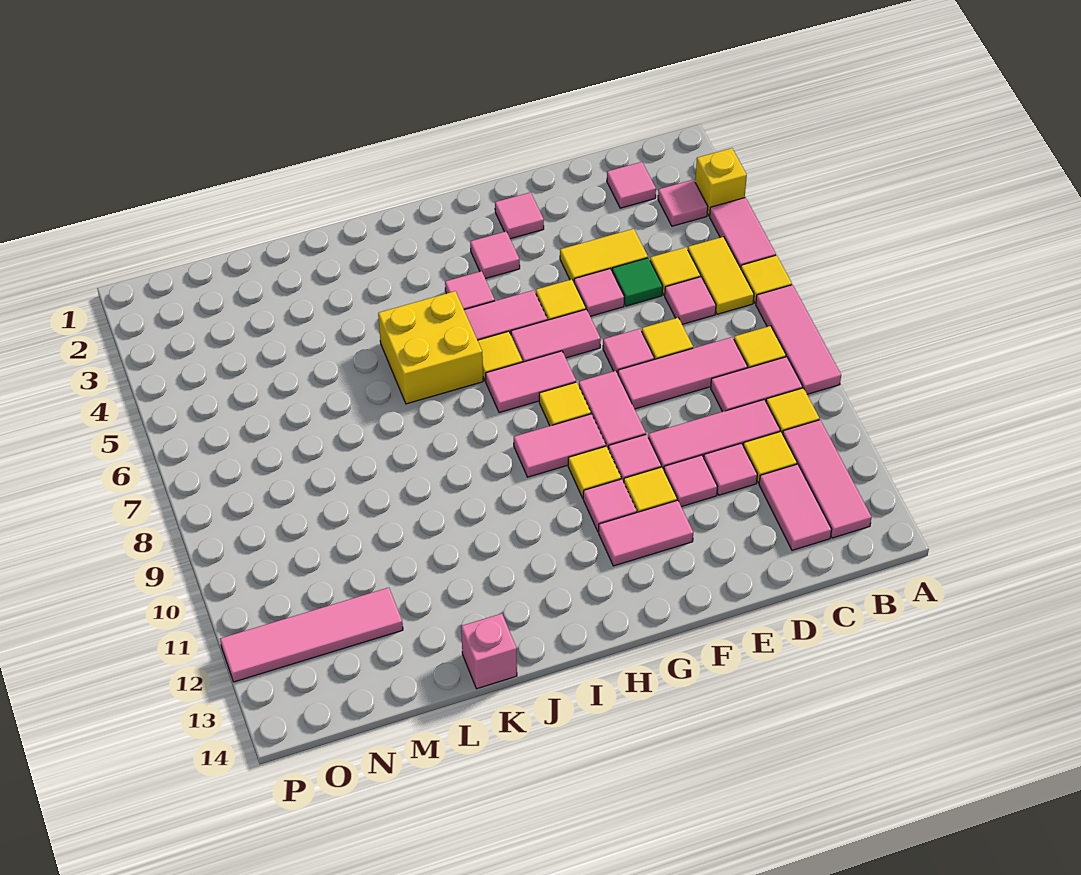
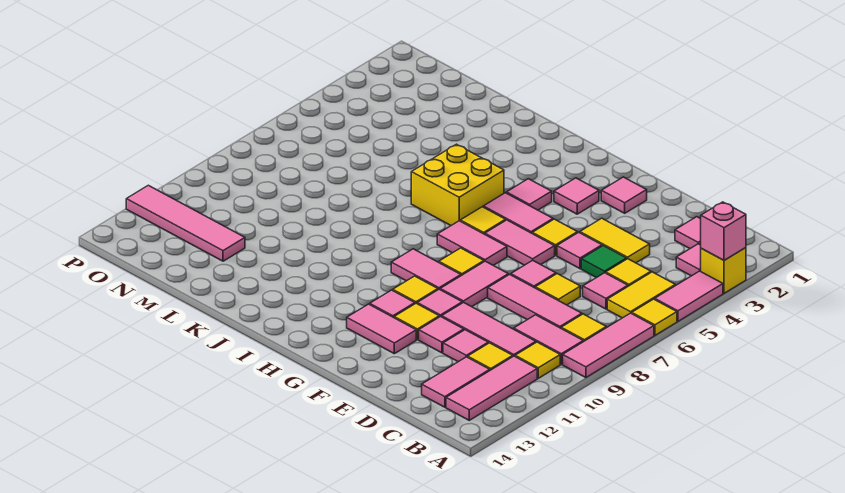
pink 1x1 brick [461,614,517,689] -> pink 1x1 brick moved to [701,202,746,260]

